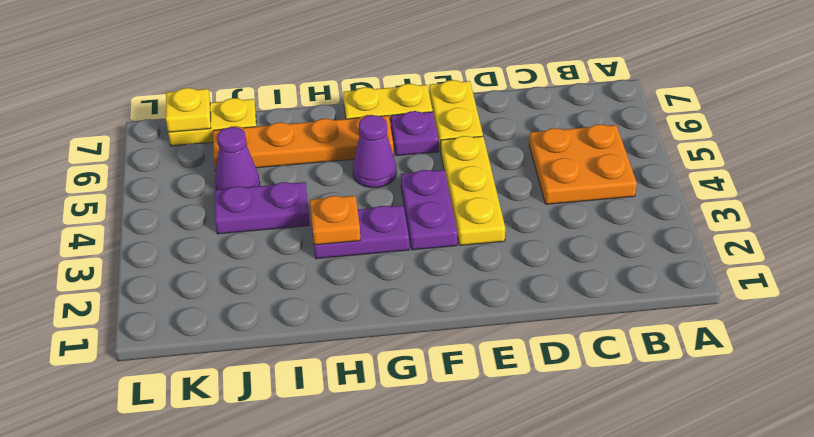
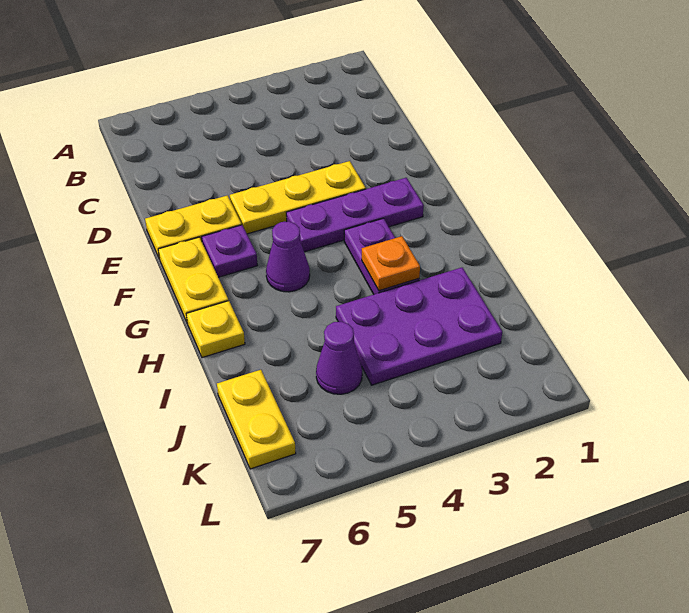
orange 2x2 plate [529,124,637,204] -> none
purple 1x2 plate [401,170,457,250] -> purple 1x3 plate [286,178,424,252]
orange 1x4 plate [213,115,394,170] -> none
purple 1x2 plate [214,182,310,234] -> purple 2x3 plate [336,267,502,385]
yellow 1x1 plate [166,88,211,132] -> yellow 1x1 plate moved to [186,301,245,358]

